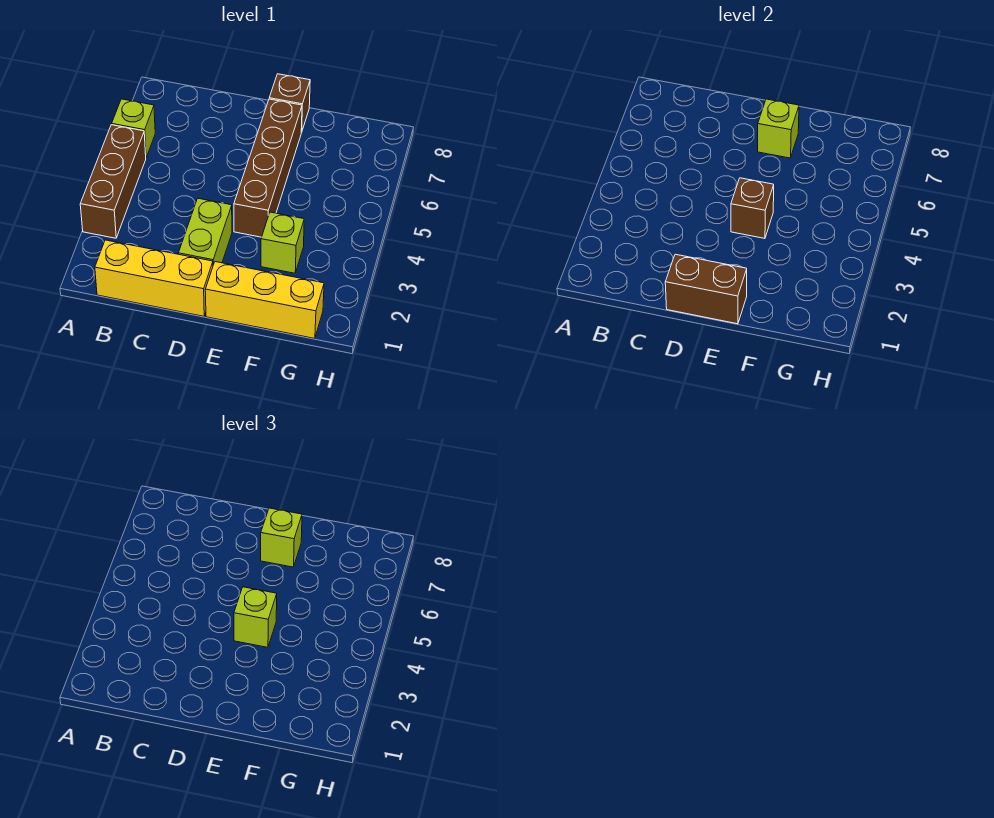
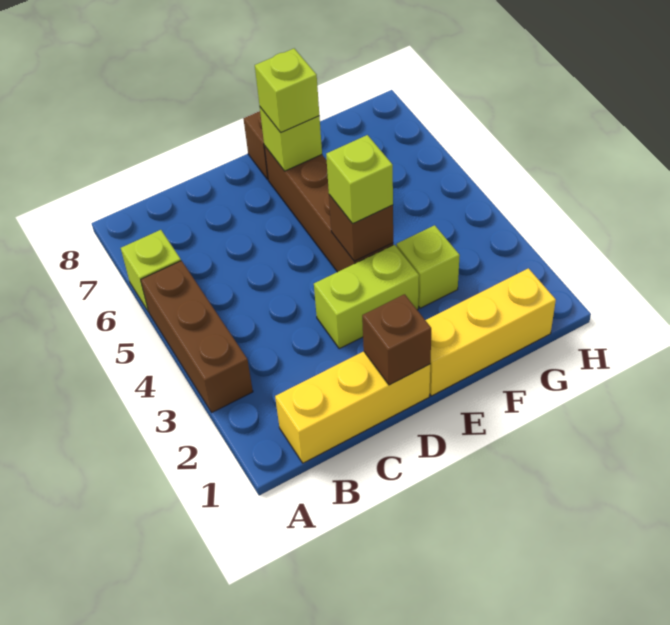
brown 1x2 brick [665,254,747,324] -> brown 1x1 brick [362,294,431,385]
lime 1x2 brick [178,198,232,265] -> lime 1x2 brick turned to [314,245,419,349]

